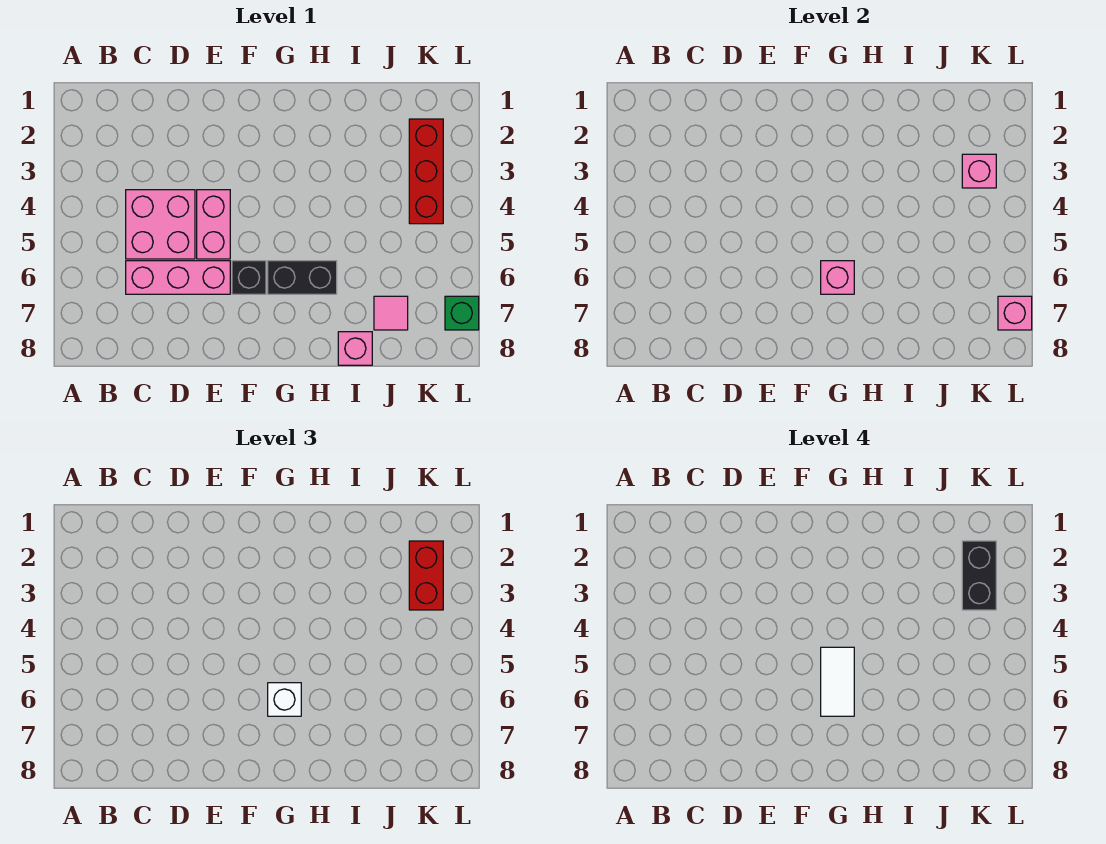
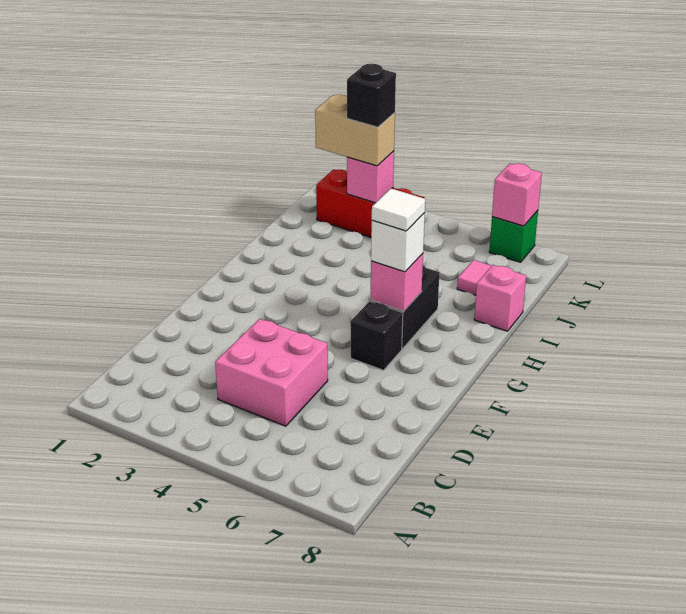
pink 1x3 brick [126,261,230,294] -> none
pink 1x2 brick [197,190,230,259] -> none
white 1x2 tile [821,647,854,716] -> white 1x1 tile [372,188,425,231]
red 1x2 brick [409,541,443,610] -> tan 1x2 brick [315,95,395,166]
black 1x2 brick [962,541,996,610] -> black 1x1 brick [347,64,396,127]

